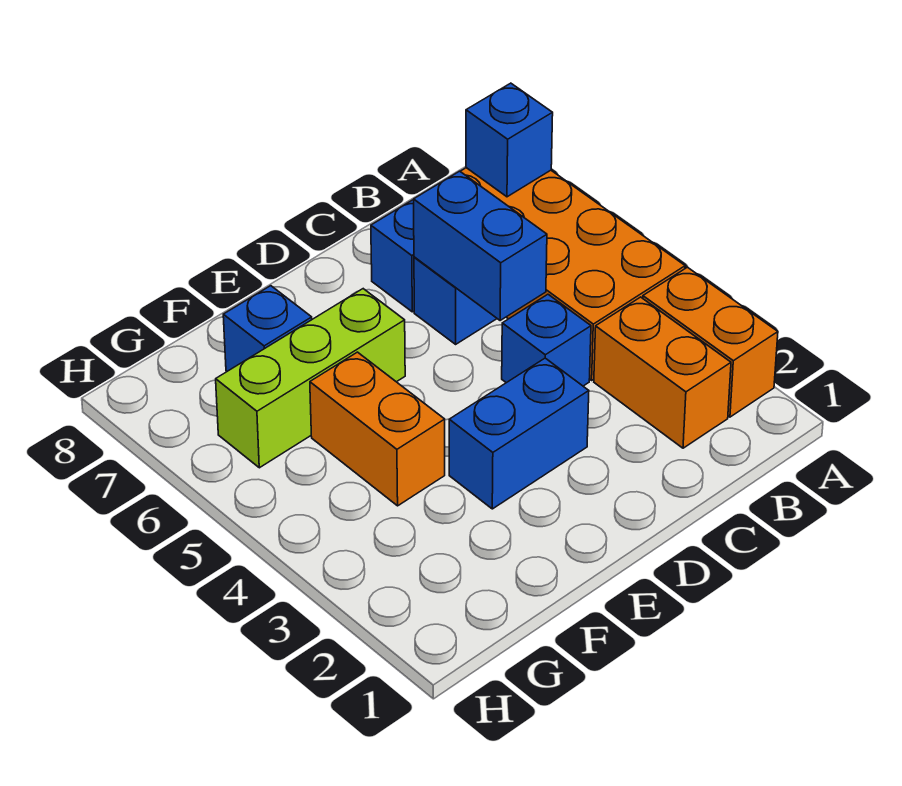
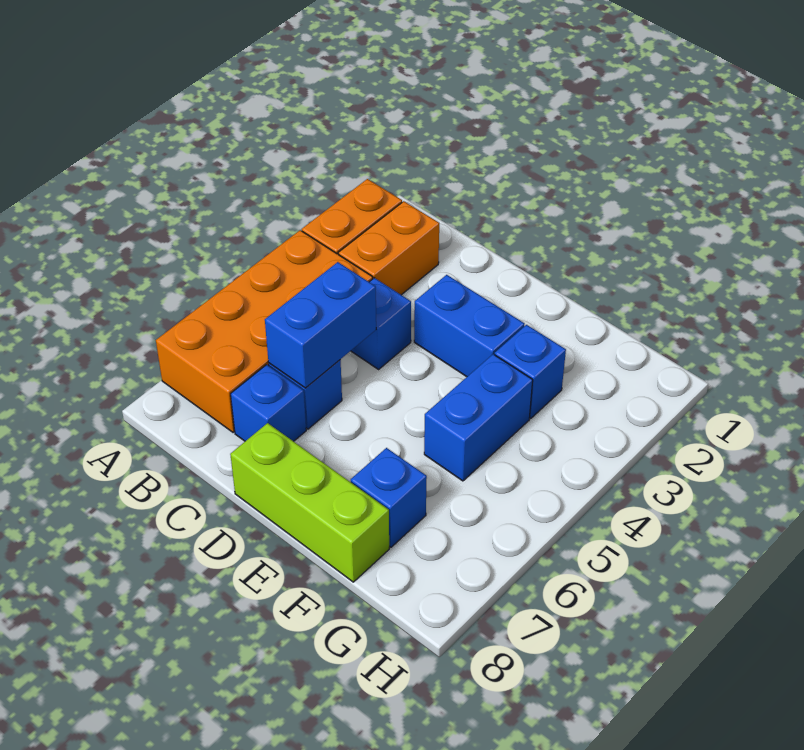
blue 1x1 brick [466,83,553,197] -> blue 1x1 brick moved to [495,325,566,419]
lime 1x3 brick [216,289,405,468] -> lime 1x3 brick moved to [230,423,389,582]
orange 1x2 brick [310,352,445,506] -> blue 1x2 brick [424,354,533,481]

